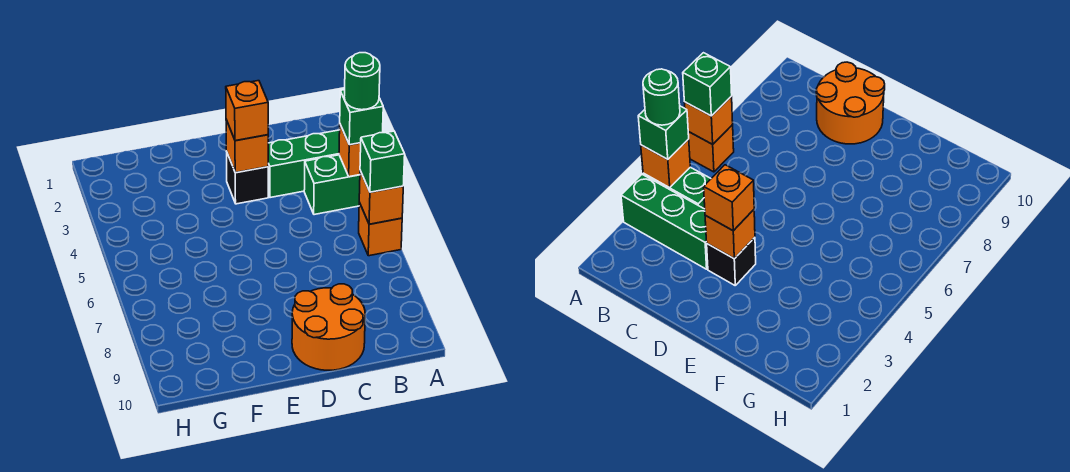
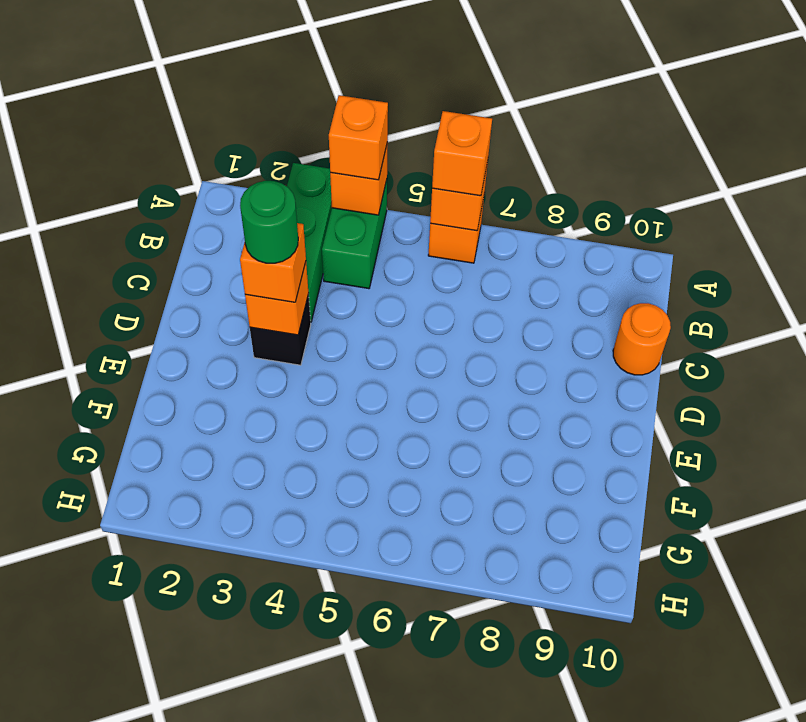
green 1x1 brick [340,90,383,145] -> orange 1x1 brick [329,95,388,180]
green 1x1 round brick [344,53,380,110] -> green 1x1 round brick moved to [240,181,298,263]
green 1x1 brick [360,131,405,192] -> orange 1x1 brick [432,111,492,196]
orange 2x2 round brick [292,284,365,370] -> orange 1x1 round brick [613,303,671,375]

